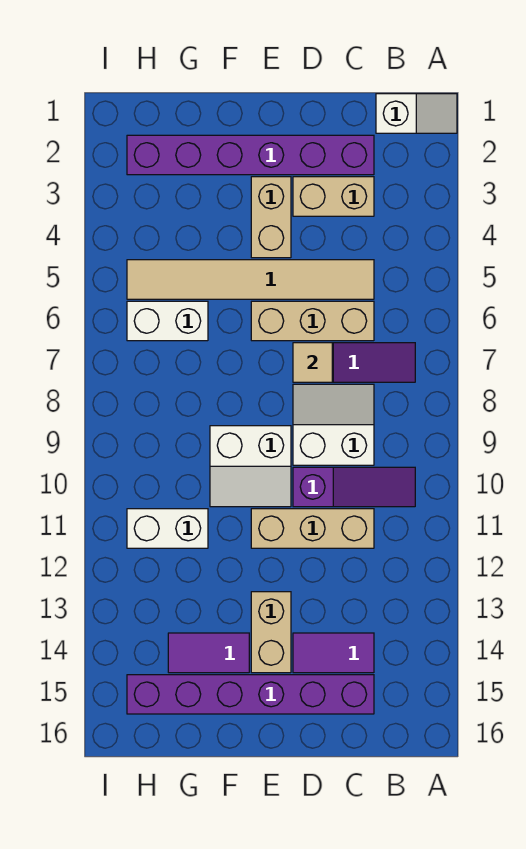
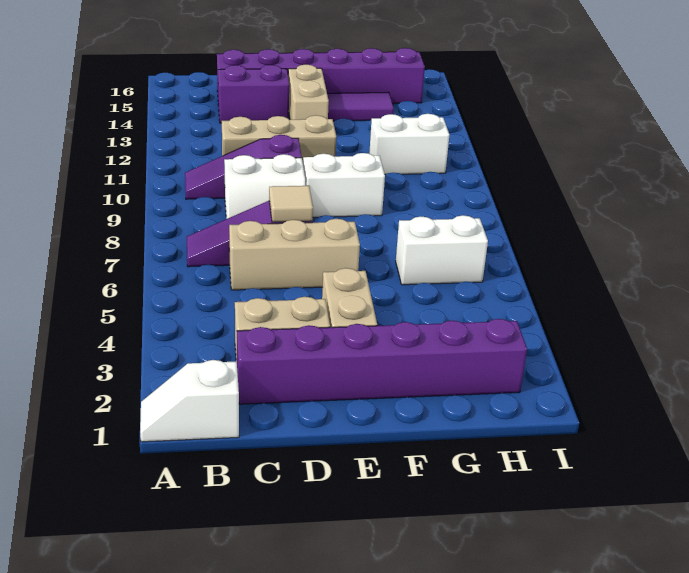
tan 1x6 tile [127,260,374,299] -> none
purple 1x2 tile [293,633,374,673] -> purple 1x2 brick [218,65,289,123]

